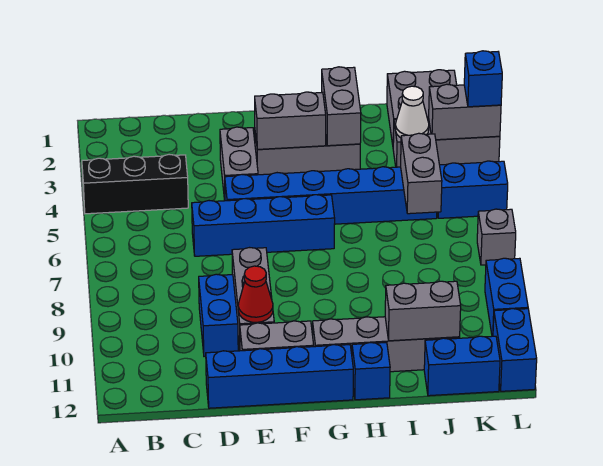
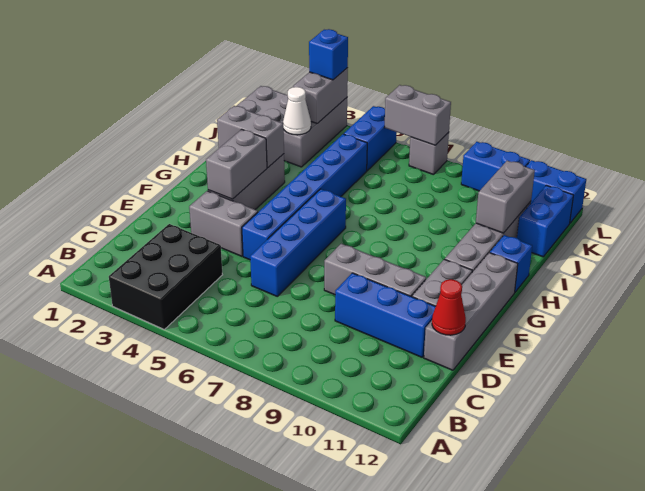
black 1x3 brick [82,154,188,214] -> black 2x3 brick [109,224,222,329]
blue 1x2 brick [199,274,238,356] -> blue 1x3 brick [335,273,436,357]
blue 1x4 brick [206,345,353,408] -> grey 1x4 brick [424,253,518,370]
red 1x1 cone [238,266,273,322] -> red 1x1 cone moved to [432,279,466,335]
grey 1x2 brick [401,133,442,214] -> grey 1x2 brick moved to [384,85,451,145]

